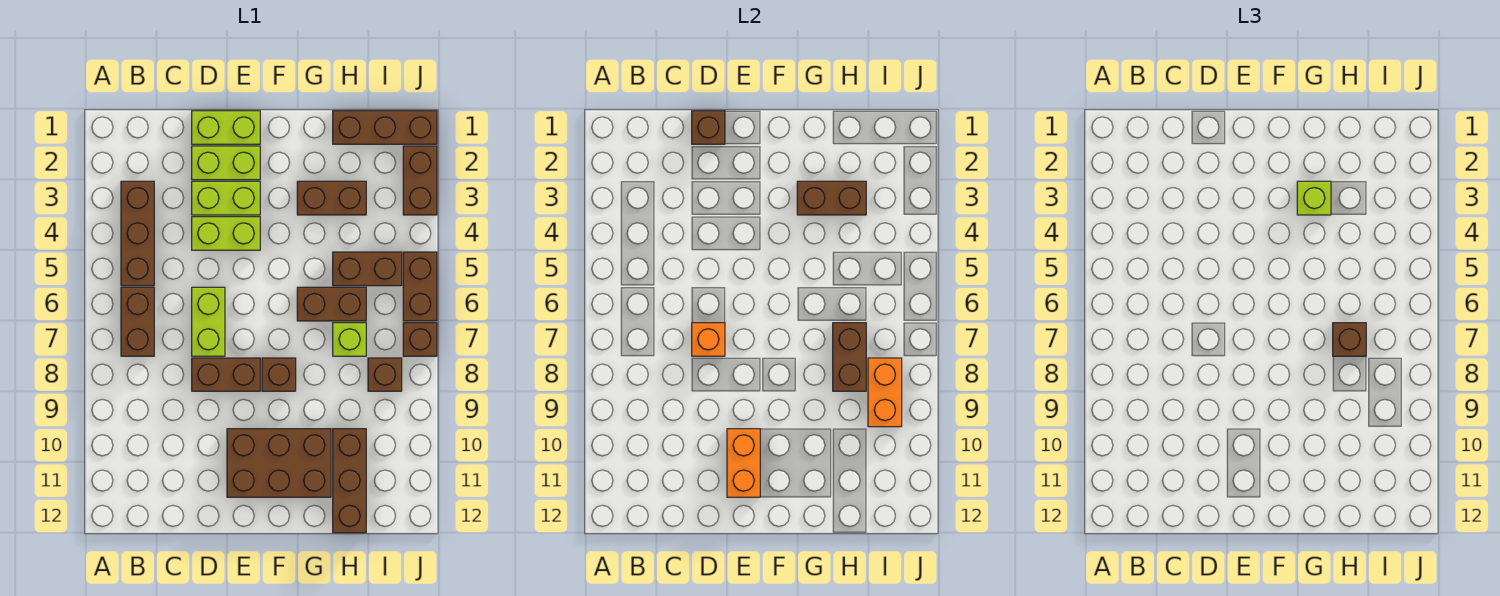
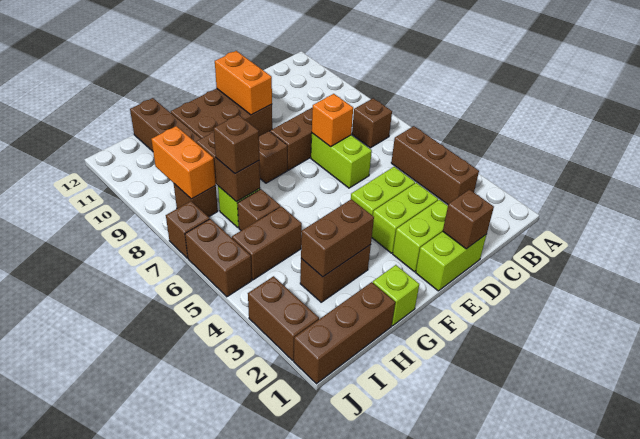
brown 1x2 brick [121,287,154,356] -> brown 1x1 brick [352,98,392,148]
lime 1x1 brick [1297,181,1331,215] -> lime 1x1 brick moved to [373,265,419,326]
brown 1x2 brick [297,287,366,321] -> brown 1x1 brick [238,189,281,231]

